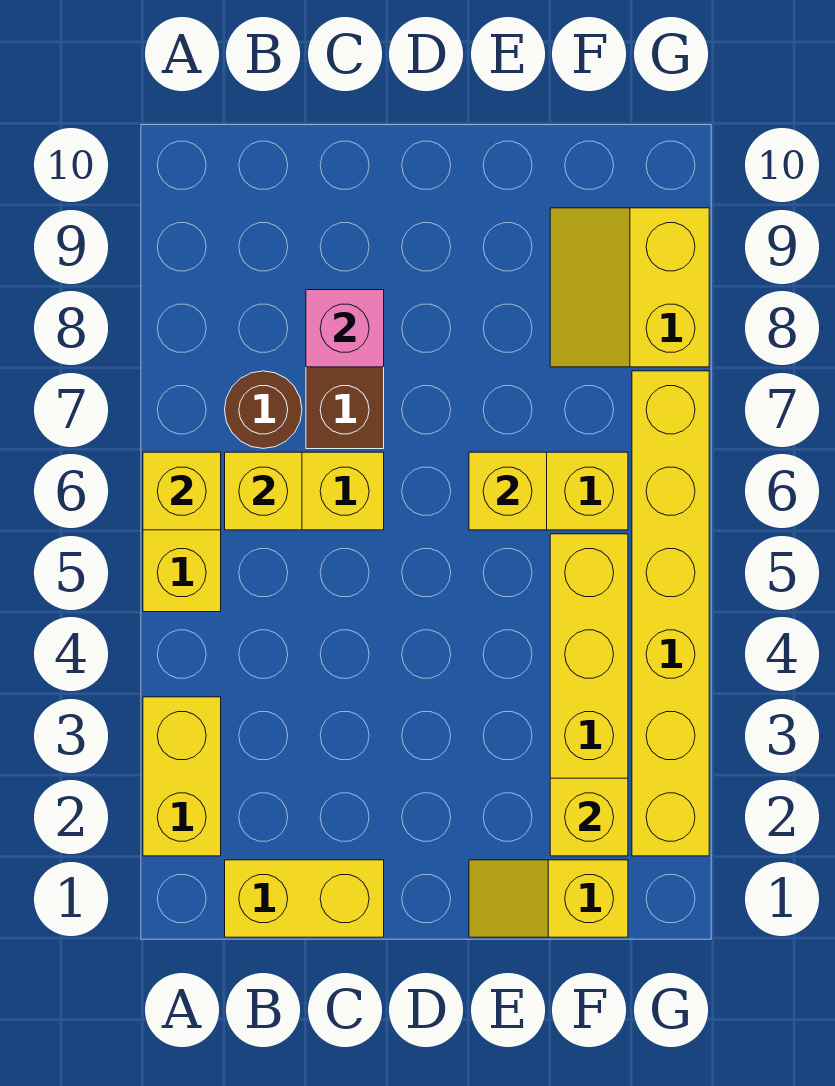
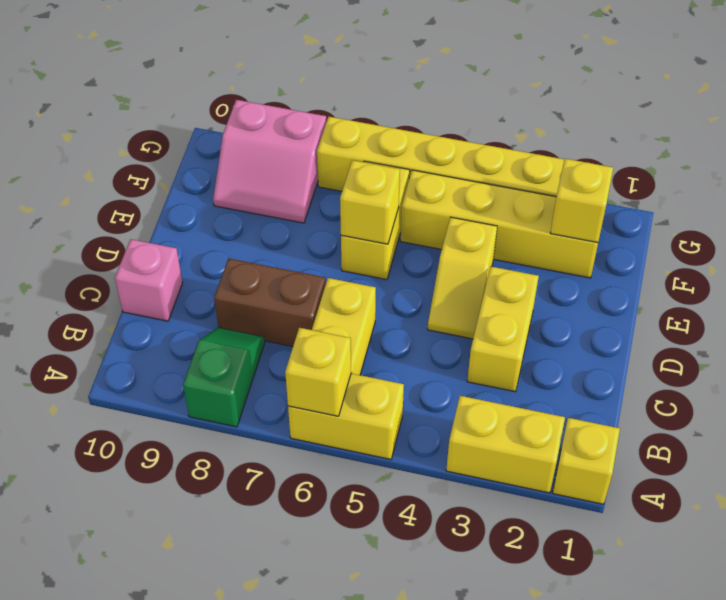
none -> green 1x2 slope [183,328,265,427]
yellow 1x2 brick [225,860,384,937] -> yellow 1x2 brick moved to [467,267,539,392]
yellow 1x1 brick [225,452,302,530] -> yellow 1x1 brick moved to [553,418,620,504]
brown 1x1 round brick [225,371,302,449] -> none
pink 1x1 brick [306,290,384,367] -> pink 1x1 brick moved to [115,239,183,321]
yellow 1x2 slope [469,860,628,937] -> yellow 1x2 slope moved to [428,217,497,339]
yellow 2x2 slope [550,208,709,367] -> pink 2x2 slope [213,100,326,223]

